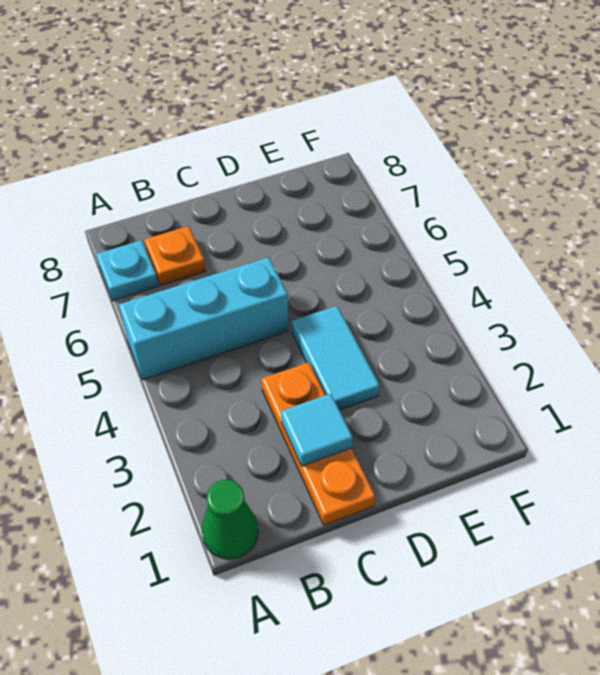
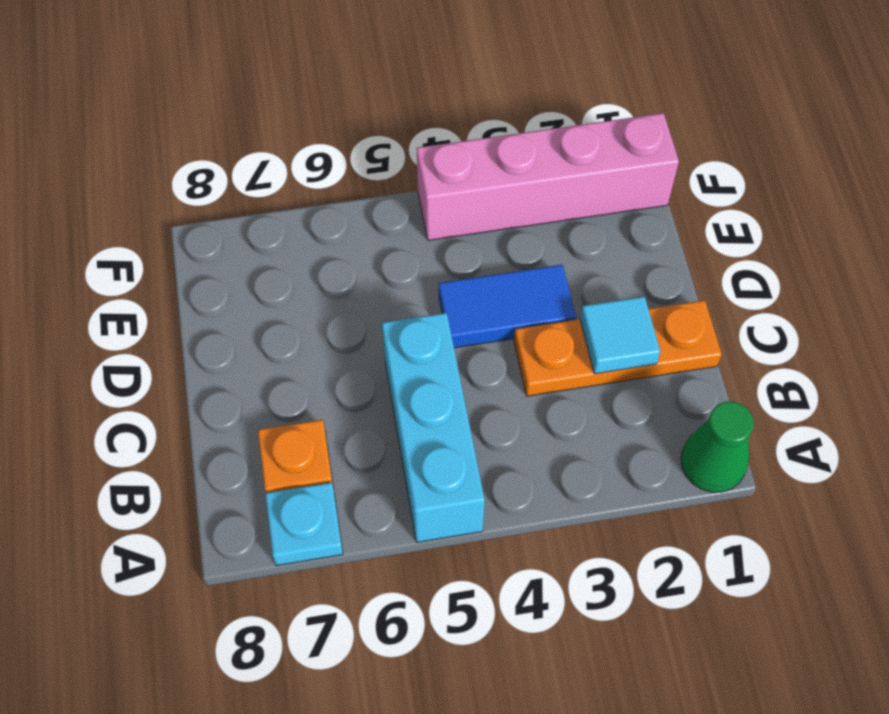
cyan 1x2 tile [292,306,380,410] -> blue 1x2 tile [439,265,576,348]
none -> pink 1x4 brick [417,113,679,240]

